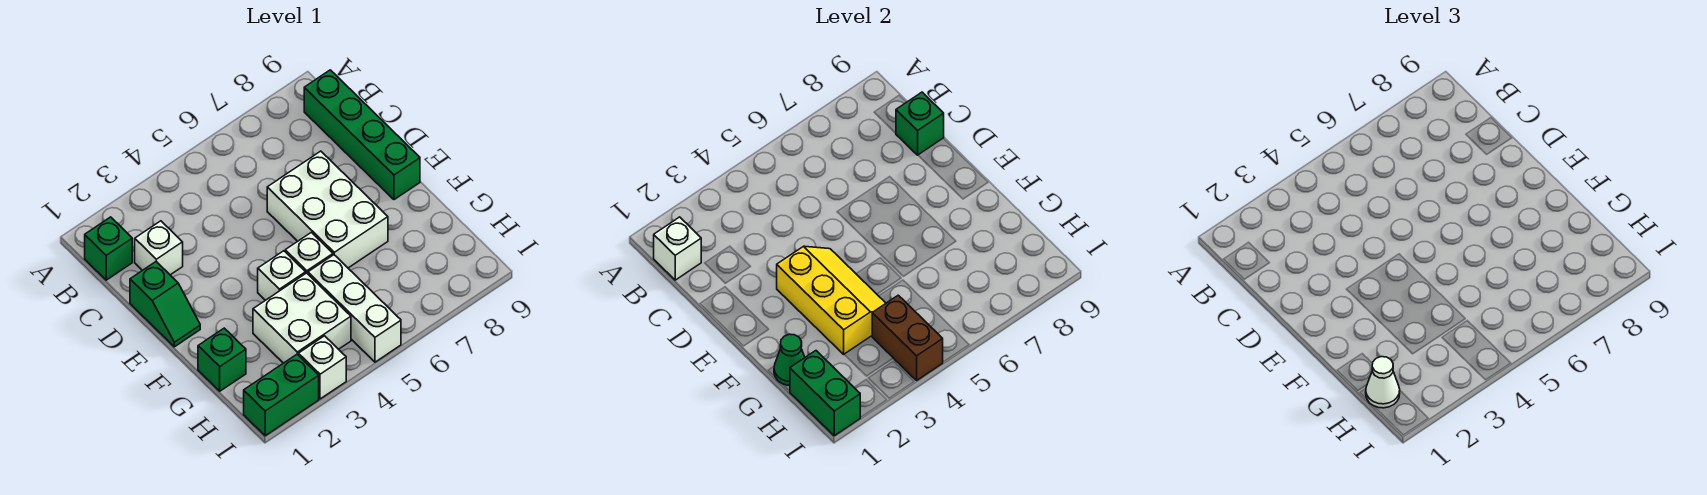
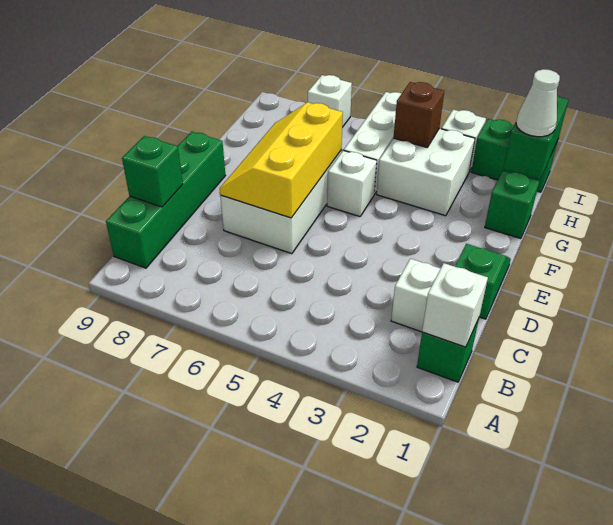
yellow 2x3 slope [777,246,886,354] -> yellow 2x3 slope moved to [220,102,343,218]
white 1x1 brick [258,251,306,300] -> white 1x1 brick moved to [308,75,352,127]
green 1x1 cone [774,334,805,385] -> none
brown 1x2 brick [872,295,943,380] -> brown 1x1 brick [394,82,444,147]

